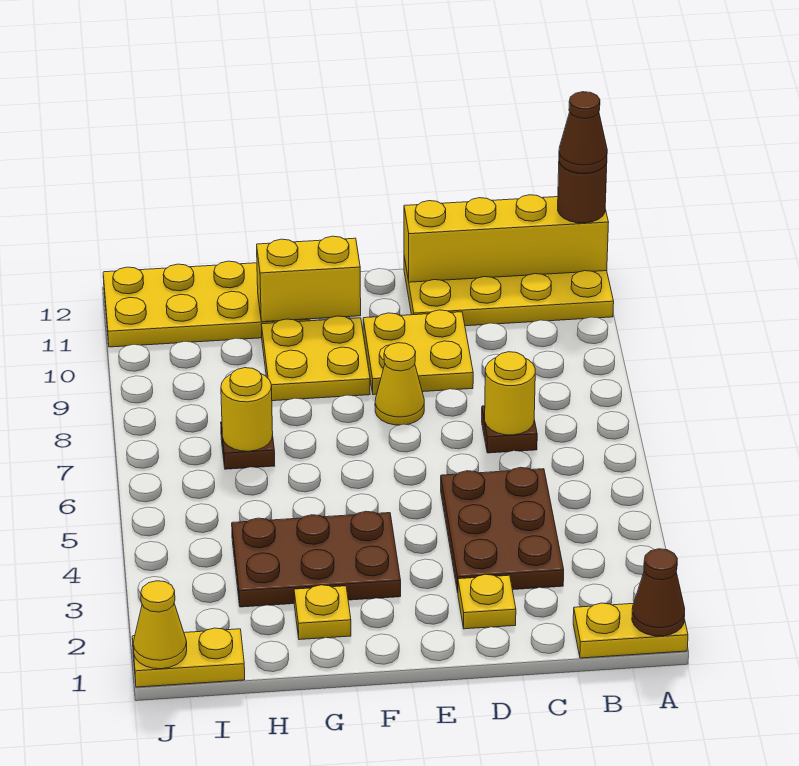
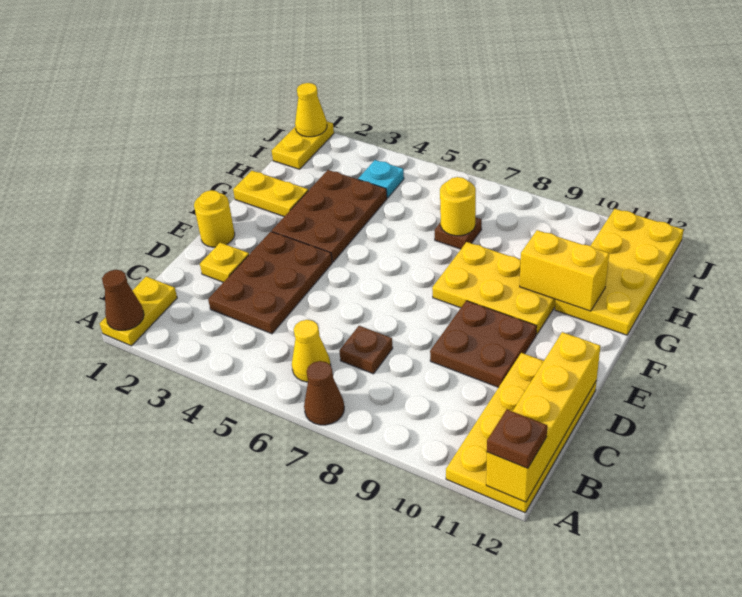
brown 1x1 round brick [558,162,607,223] -> brown 1x1 plate [487,410,547,468]
brown 1x1 cone [559,92,607,173] -> brown 1x1 cone moved to [304,361,344,425]
brown 2x3 plate [441,467,564,592] -> brown 2x3 plate turned to [208,232,332,334]
yellow 1x1 round brick [485,352,535,435] -> yellow 1x1 round brick moved to [194,190,235,247]
yellow 2x2 plate [363,310,473,395] -> brown 2x2 plate [430,301,537,387]
yellow 1x1 cone [375,343,424,425] -> yellow 1x1 cone moved to [292,320,331,382]
yellow 2x2 plate [261,316,370,401] -> yellow 2x3 plate [432,242,556,335]
yellow 1x2 brick [257,236,361,322] -> yellow 1x2 brick turned to [520,230,609,311]
yellow 1x1 plate [294,585,351,640] -> yellow 1x2 plate [233,171,308,217]
none -> cyan 1x1 plate [358,160,404,198]

